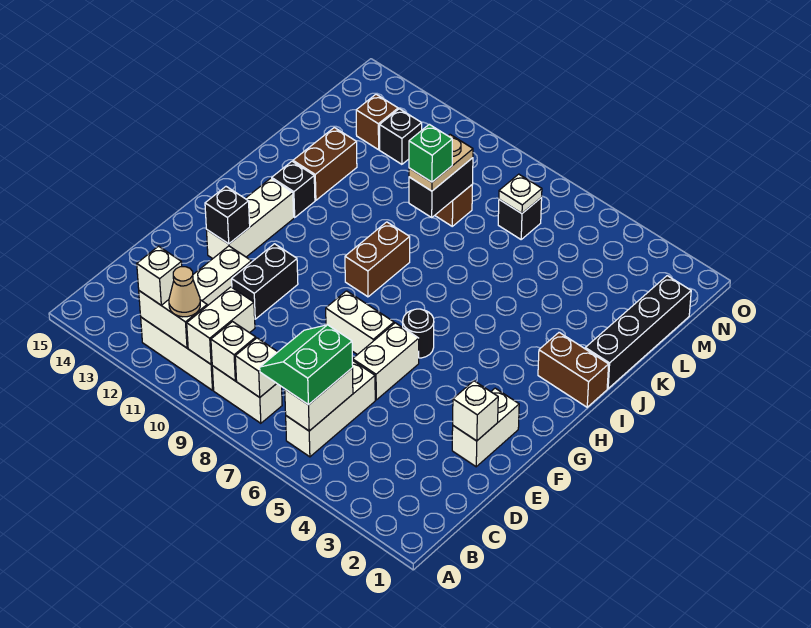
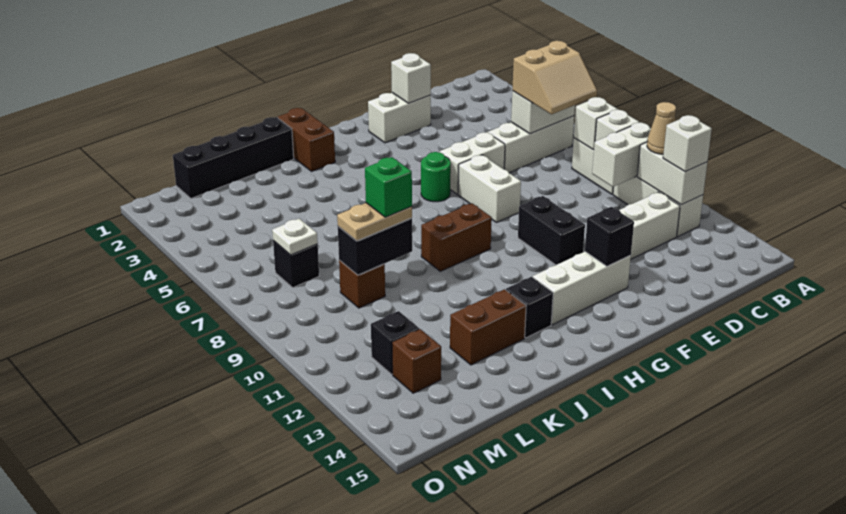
green 2x2 slope [260,325,353,405] -> tan 2x2 slope [512,41,597,114]
black 1x2 brick [232,244,298,319] -> black 1x2 brick turned to [518,196,585,265]
black 1x1 round brick [403,309,434,358] -> green 1x1 round brick [421,152,451,202]

